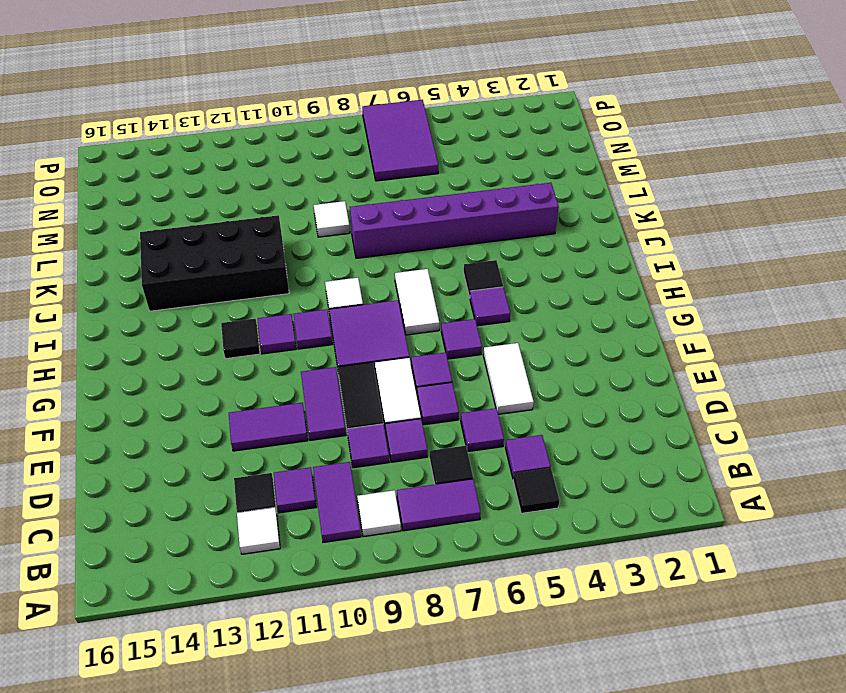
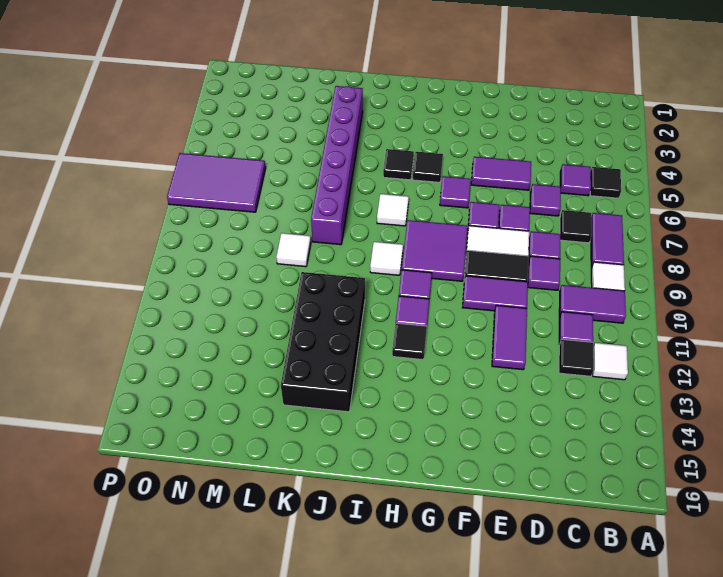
white 1x2 tile [483,343,534,414] -> purple 1x2 tile [471,157,531,190]
purple 1x1 tile [470,287,510,326] -> black 1x1 tile [412,152,443,182]
white 1x2 tile [395,269,439,335] -> white 1x1 tile [377,194,409,226]

